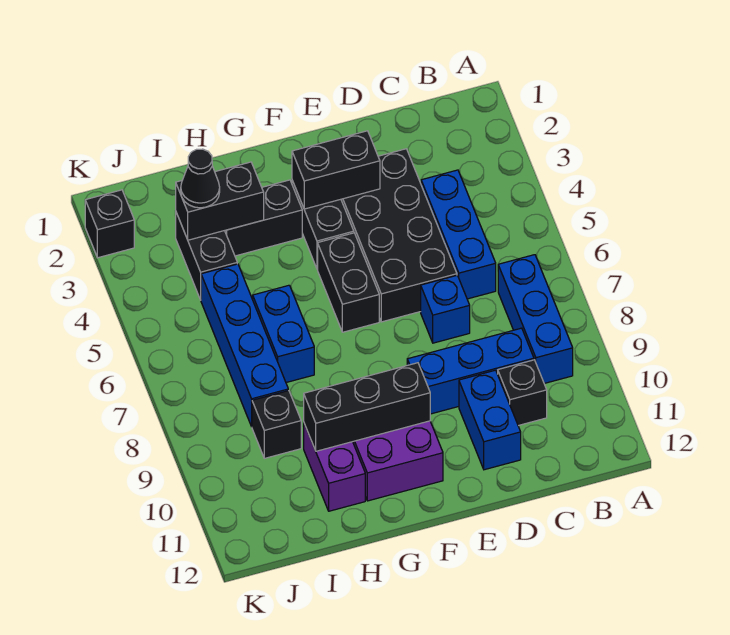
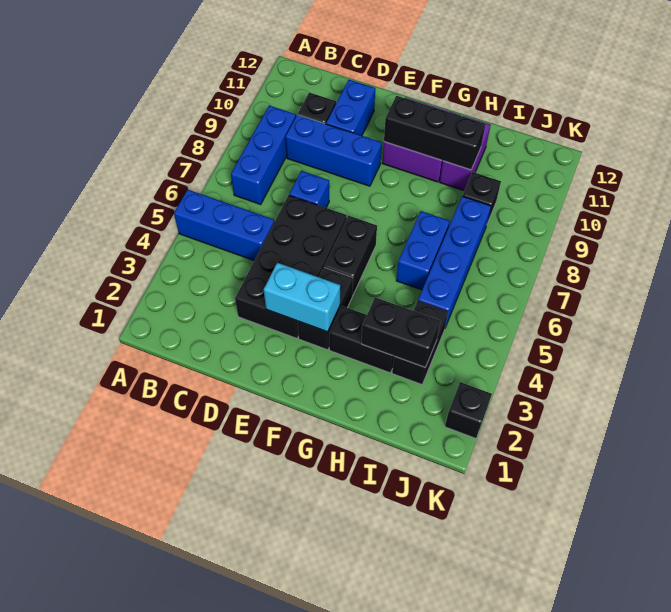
blue 1x3 brick [421,170,496,299] -> blue 1x3 brick turned to [174,190,274,261]
black 1x2 brick [292,131,380,209] -> cyan 1x2 brick [264,263,340,332]
black 1x1 cone [181,149,220,208] -> none

